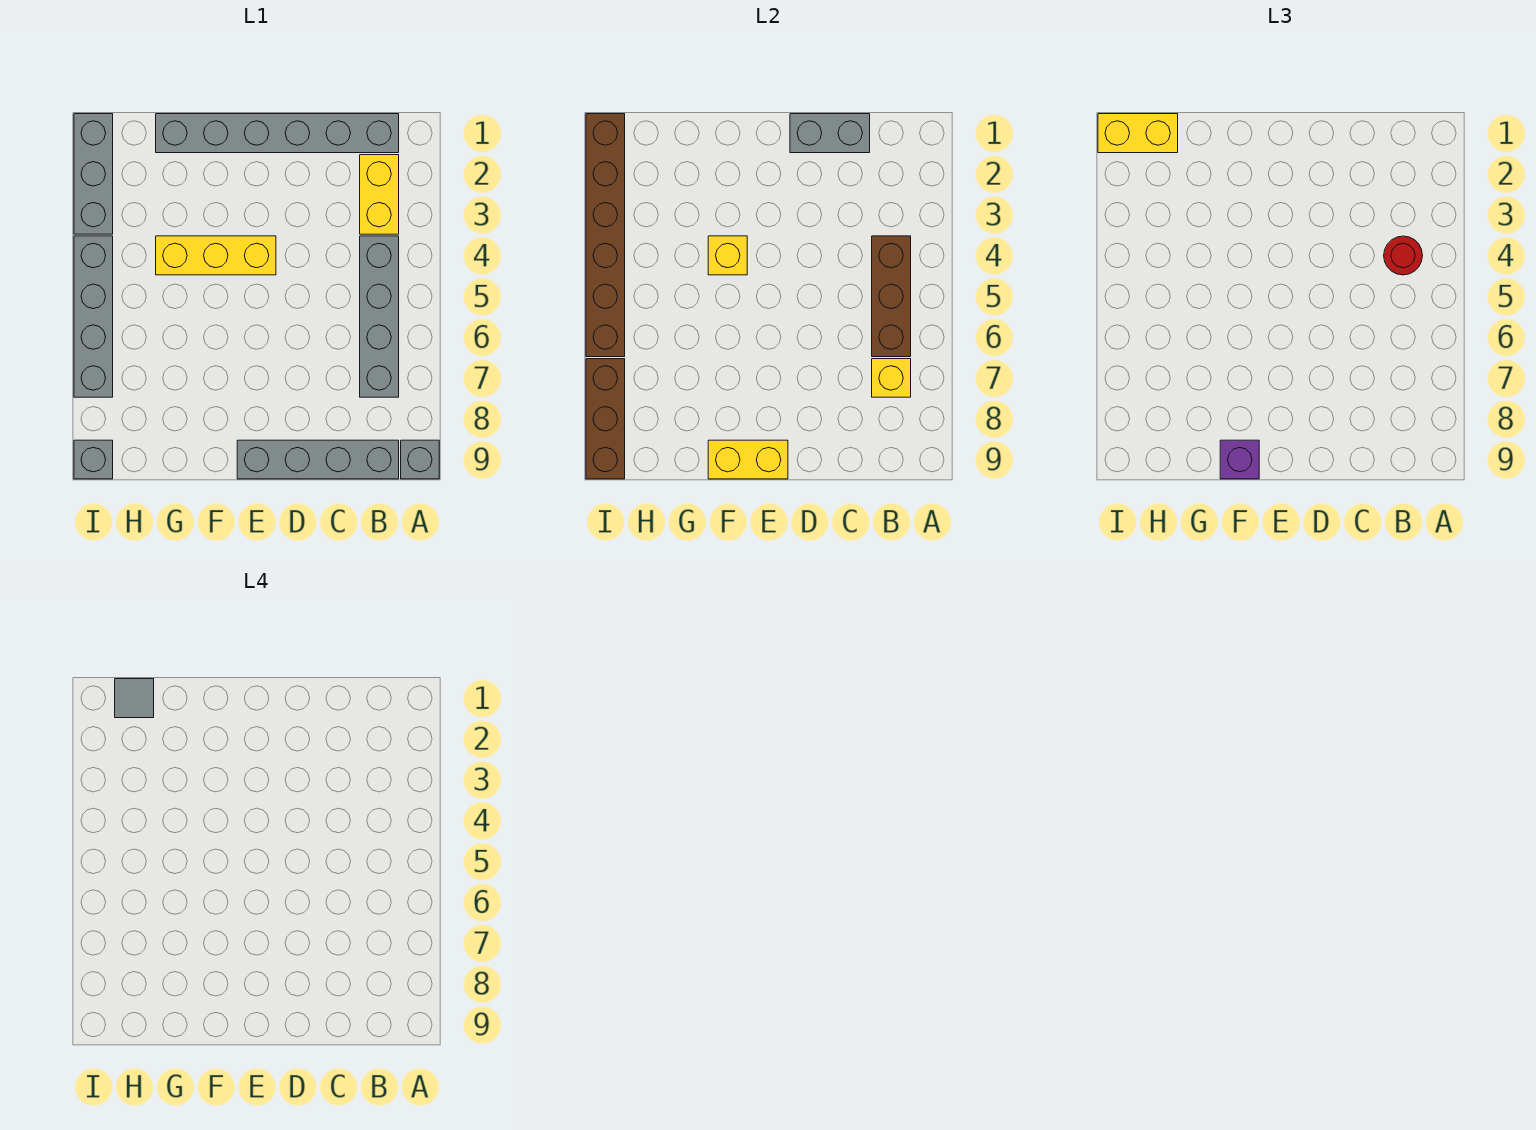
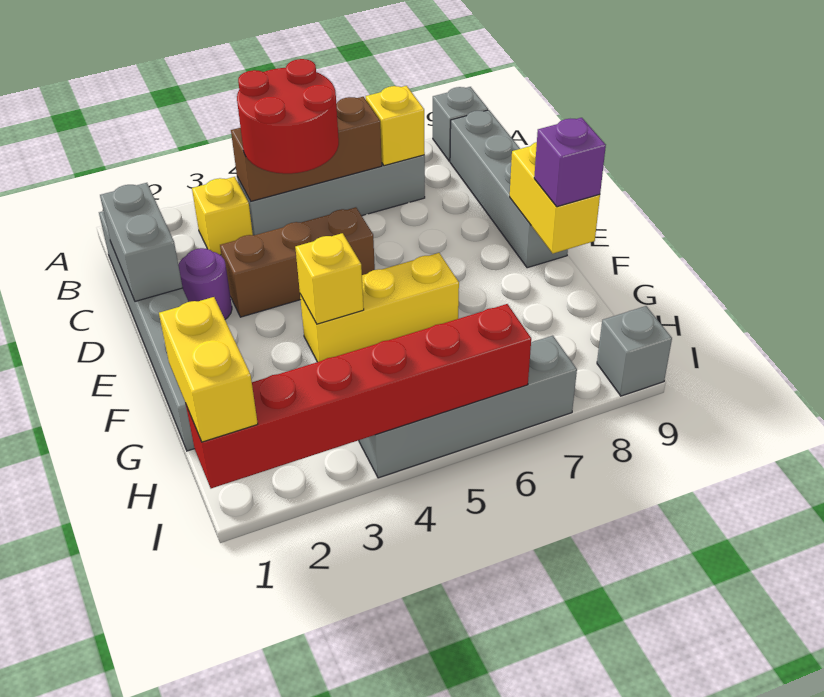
yellow 1x2 brick [360,155,399,234] -> yellow 1x1 brick [192,177,253,255]
red 1x1 round brick [1384,236,1423,275] -> red 2x2 round brick [237,59,339,174]
none -> purple 1x1 round brick [178,248,232,319]
yellow 1x3 brick [156,236,276,275] -> yellow 1x3 brick turned to [300,253,459,362]
grey 1x1 tile [115,679,154,718] -> none
grey 1x3 brick [74,114,113,234] -> none
brown 1x6 brick [586,114,625,357] -> red 1x6 brick [186,304,531,488]
brown 1x3 brick [586,359,625,479] -> brown 1x3 brick moved to [220,207,375,317]

